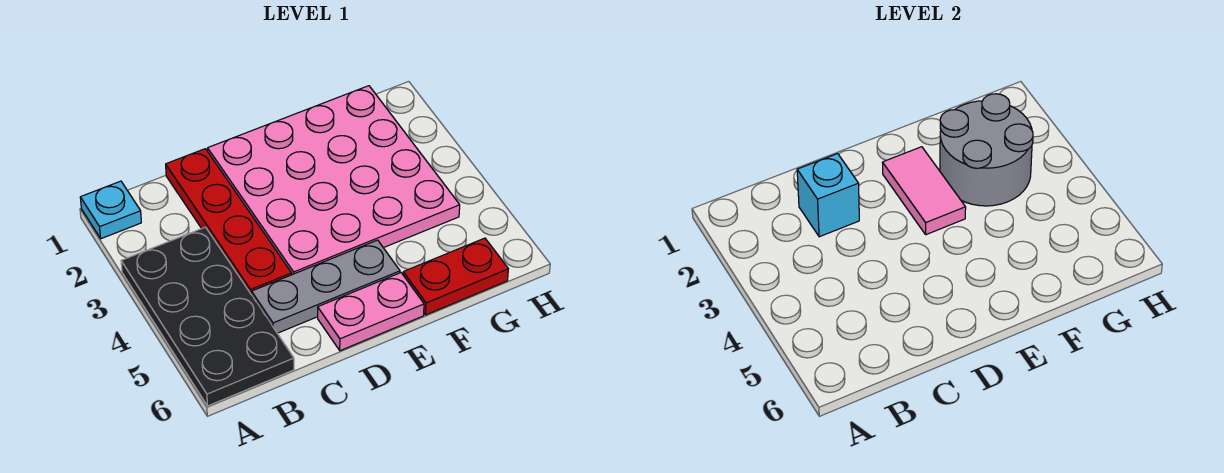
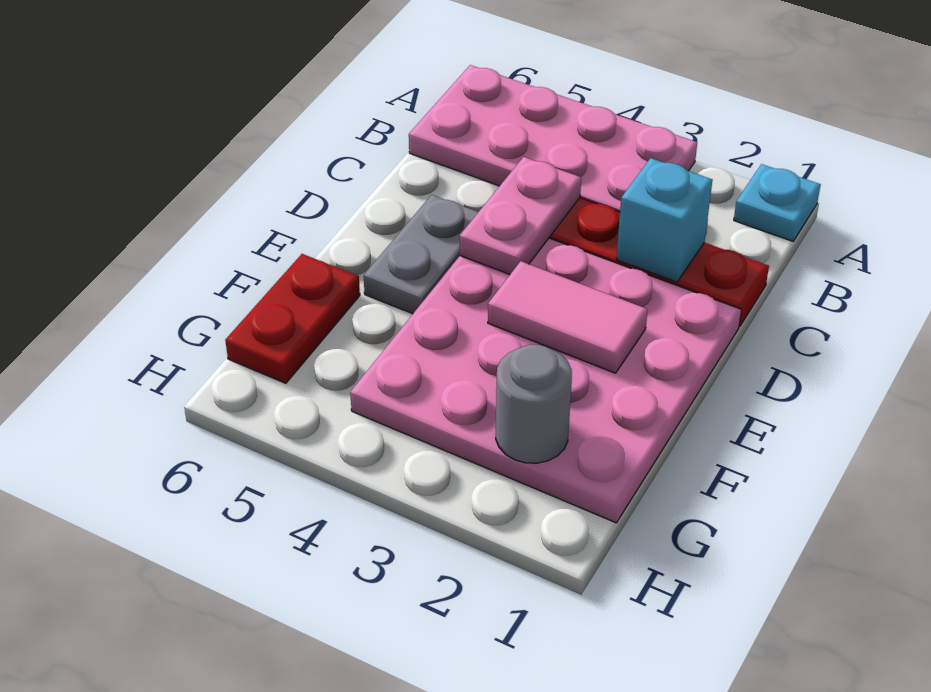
black 2x4 plate [121,227,294,406] -> pink 2x4 plate [409,65,697,212]
grey 1x3 plate [252,240,400,333] -> grey 1x2 plate [364,195,478,314]
pink 1x2 plate [318,273,424,351] -> pink 1x2 plate moved to [460,157,581,274]
grey 2x2 round brick [940,94,1033,206] -> grey 1x1 round brick [496,345,572,463]

